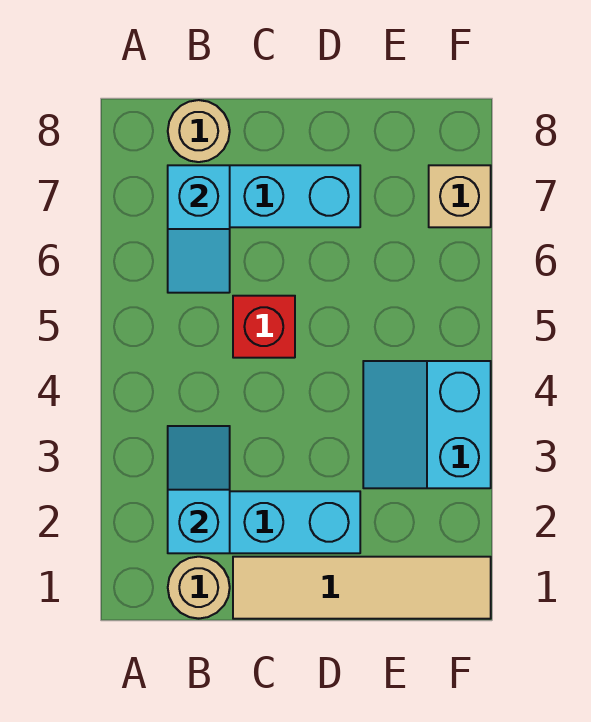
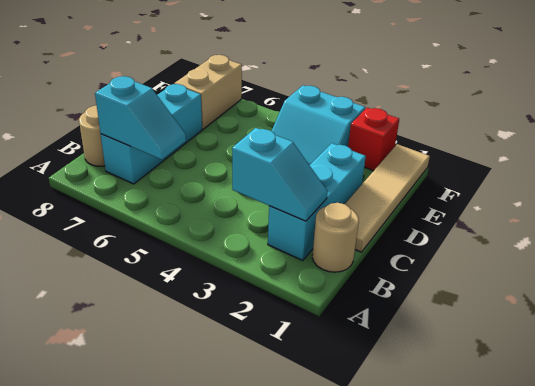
cyan 1x2 slope [168,426,230,553] -> cyan 1x2 slope turned to [232,128,328,221]
red 1x1 brick [233,296,295,358] -> red 1x1 brick moved to [348,108,399,171]
tan 1x1 brick [429,165,491,227] -> tan 1x2 brick [174,55,242,129]

